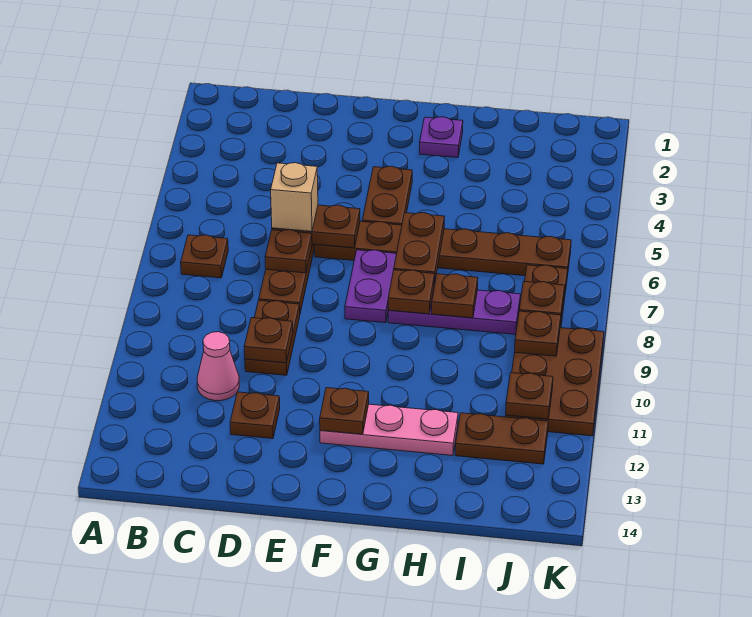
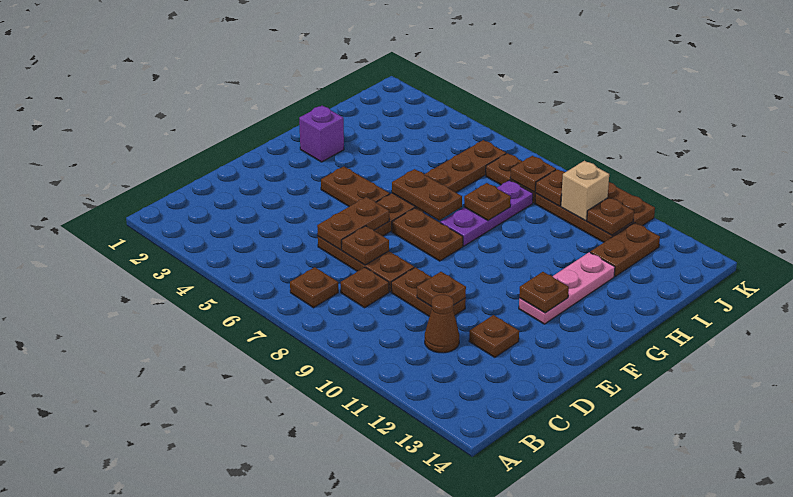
pink 1x1 cone [197,332,239,401] -> brown 1x1 cone [425,295,459,353]
tan 1x1 brick [271,163,318,231] -> tan 1x1 brick moved to [561,161,609,221]
purple 1x2 plate [345,250,397,323] -> brown 1x2 plate [392,208,463,261]
purple 1x1 plate [420,117,463,158] -> purple 1x1 brick [299,106,344,162]
brown 1x1 plate [388,270,435,314] -> brown 1x1 plate moved to [341,267,389,308]

